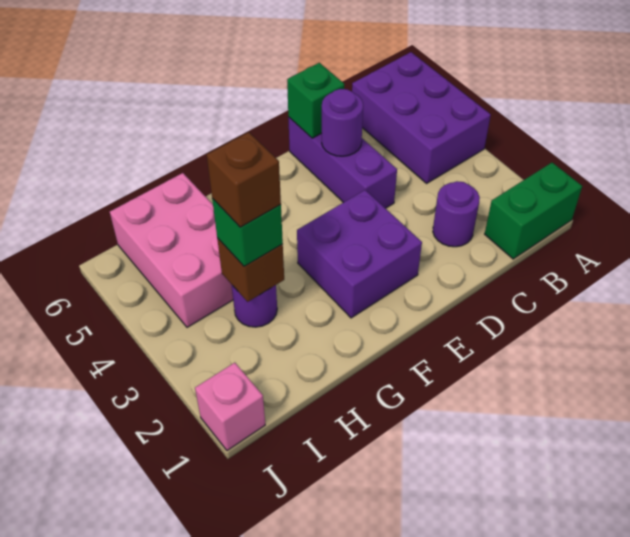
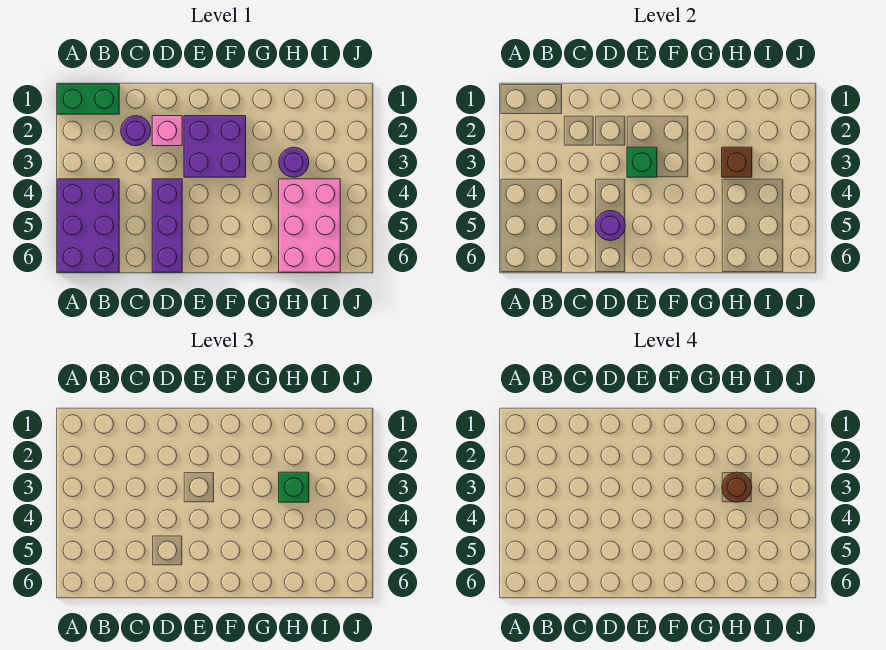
green 1x1 brick [287,63,344,138] -> green 1x1 brick moved to [627,147,657,177]
brown 1x1 brick [207,132,281,227] -> brown 1x1 round brick [722,472,752,502]
pink 1x1 brick [195,363,265,451] -> pink 1x1 brick moved to [152,116,182,146]

